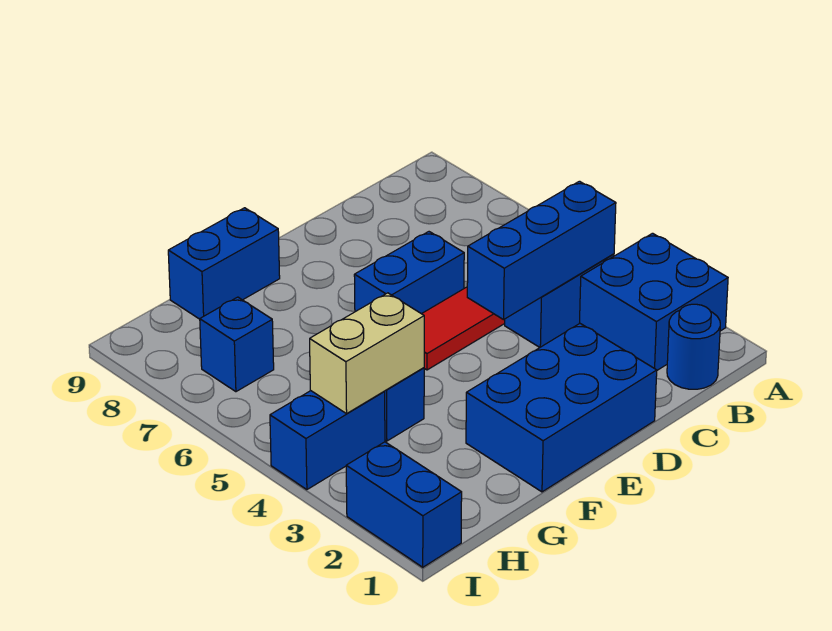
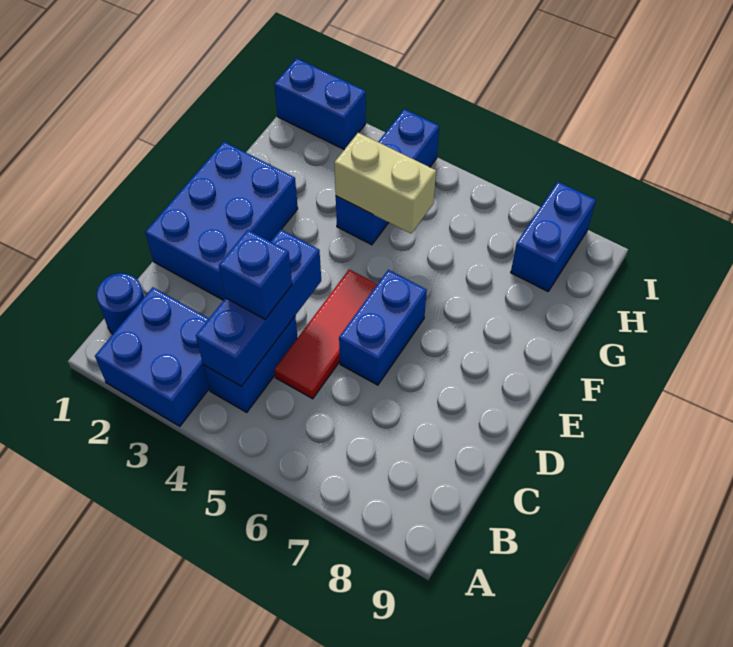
blue 1x2 brick [168,208,280,319] -> blue 1x2 brick moved to [511,182,596,291]
tan 1x2 brick [310,293,424,414] -> tan 1x2 brick turned to [334,133,436,233]
blue 1x1 brick [200,297,274,392] -> blue 1x1 brick moved to [219,230,292,319]

